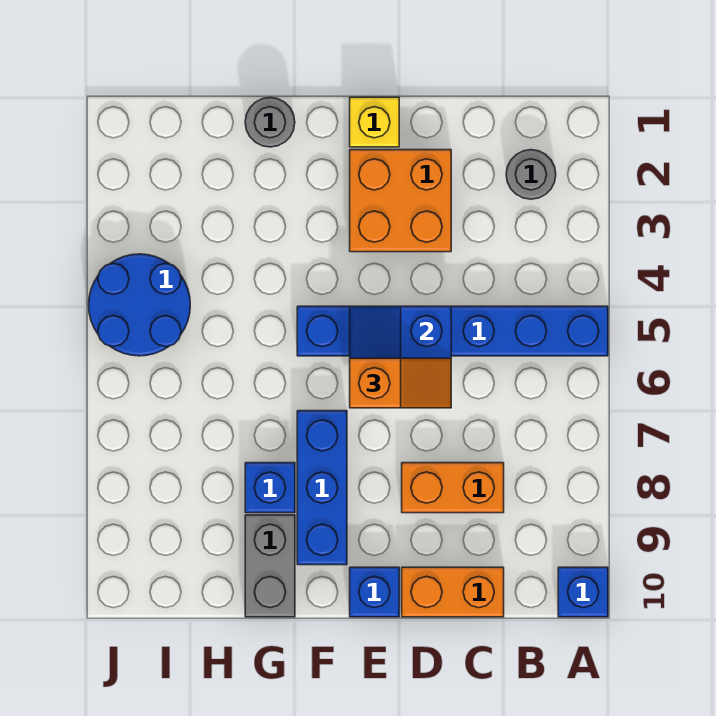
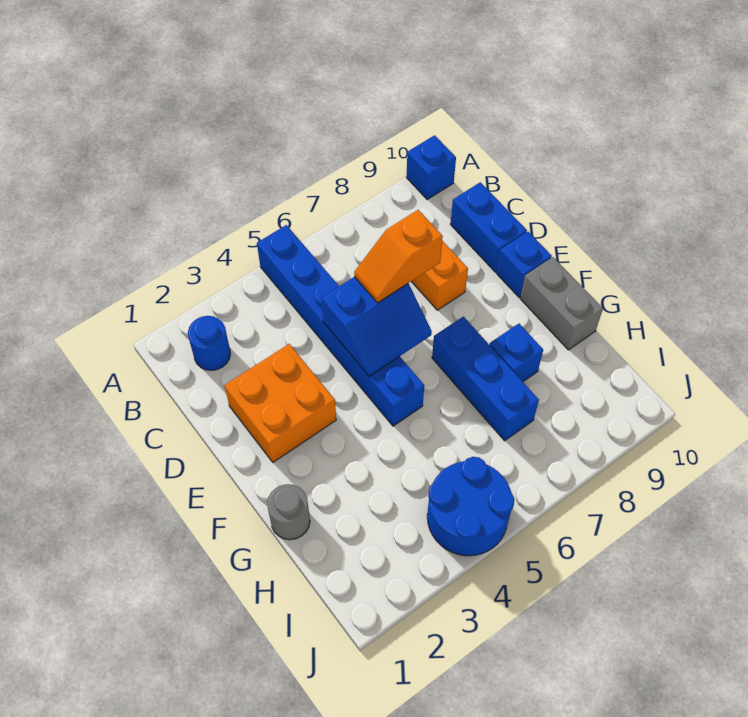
grey 1x1 round brick [506,150,556,199] -> blue 1x1 round brick [188,316,230,371]
orange 1x2 brick [402,567,504,617] -> blue 1x2 brick [450,182,527,272]
orange 1x2 slope [350,358,451,408] -> orange 1x2 slope turned to [354,210,443,303]
yellow 1x1 brick [350,97,399,147] -> none
blue 1x3 brick [297,411,347,565] -> blue 1x3 brick turned to [432,317,539,441]
grey 1x2 brick [245,515,295,617] -> grey 1x2 brick turned to [520,257,603,350]

